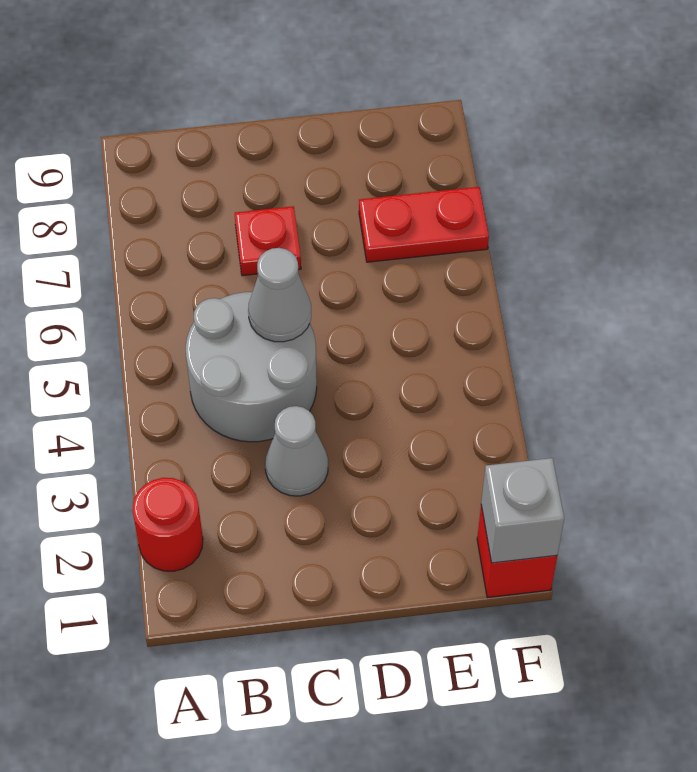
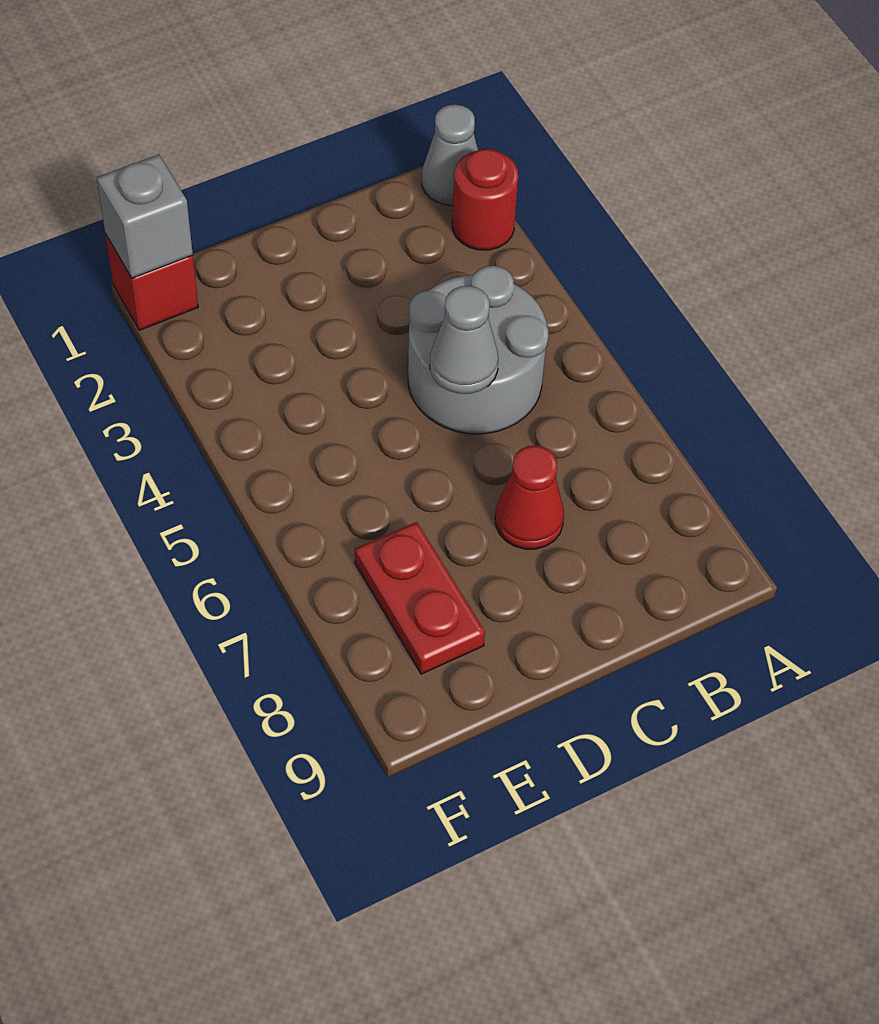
grey 1x1 cone [265,406,328,496] -> grey 1x1 cone moved to [422,104,478,205]
red 1x1 plate [235,206,301,276] -> red 1x1 cone [495,445,564,549]
red 1x2 plate [359,187,489,262] -> red 1x2 plate turned to [355,522,485,674]

